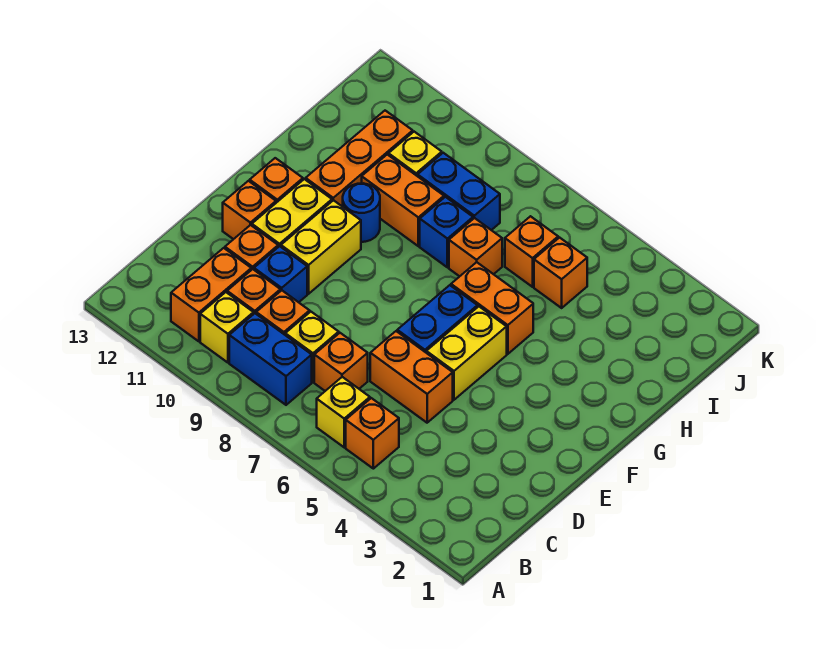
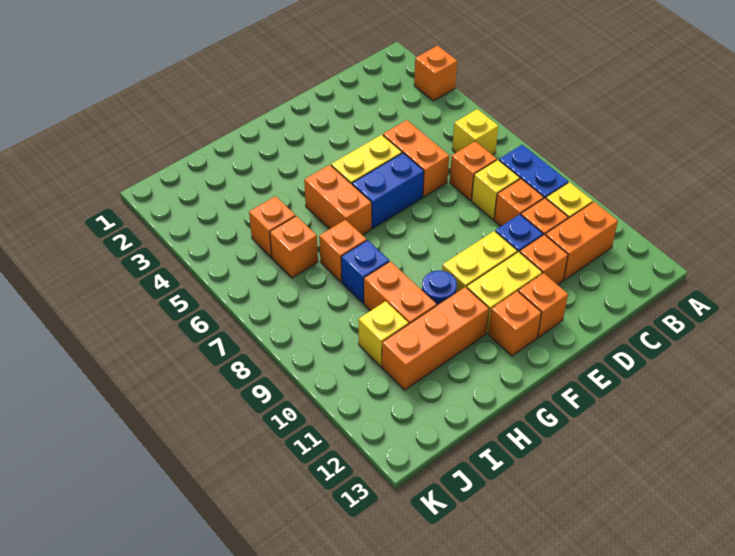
orange 1x1 brick [346,398,399,469] -> orange 1x1 brick moved to [414,46,457,101]
blue 1x2 brick [418,153,500,230] -> none

